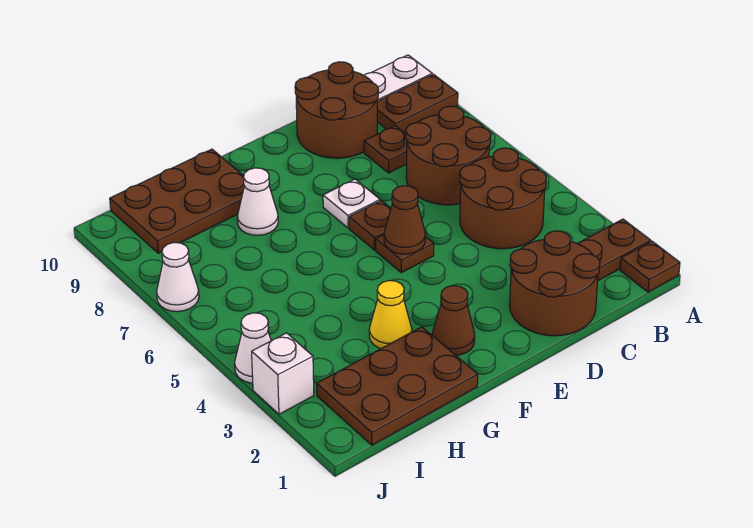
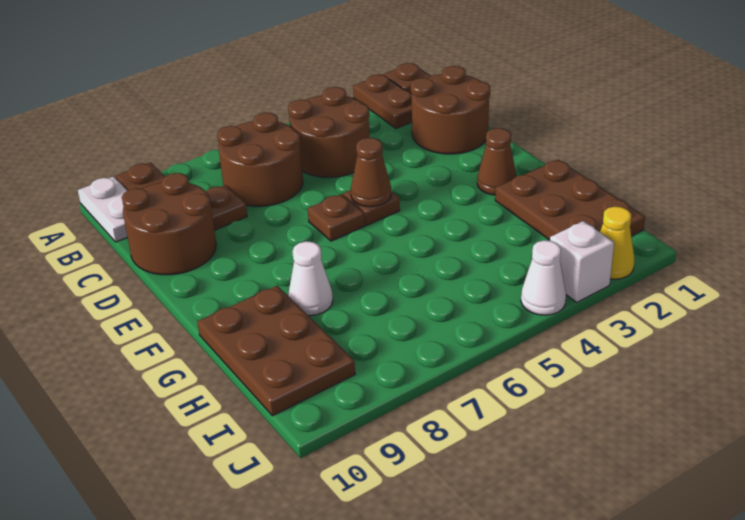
white 1x1 plate [323,179,380,228] -> none
yellow 1x1 cone [369,281,412,349] -> yellow 1x1 cone moved to [600,207,634,279]
white 1x1 cone [157,242,199,312] -> none

